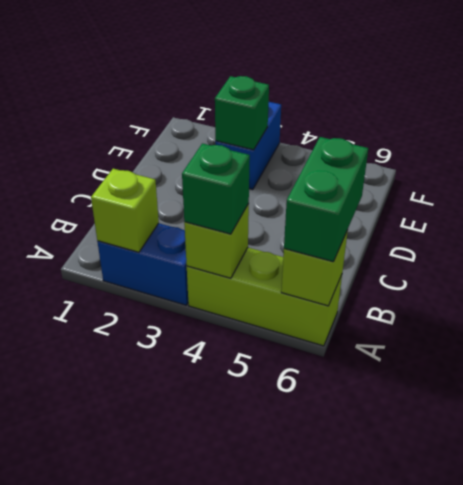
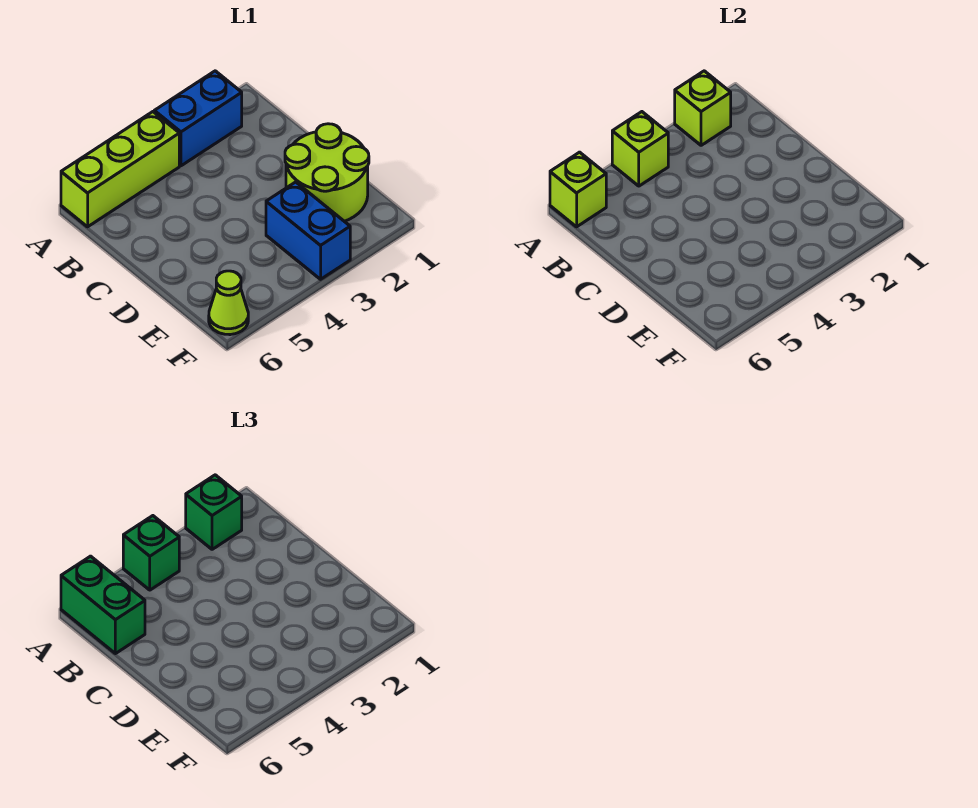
none -> lime 2x2 round brick [285,124,369,221]
green 1x1 brick [215,76,269,150] -> green 1x1 brick moved to [186,475,242,549]
none -> lime 1x1 cone [209,271,248,335]

